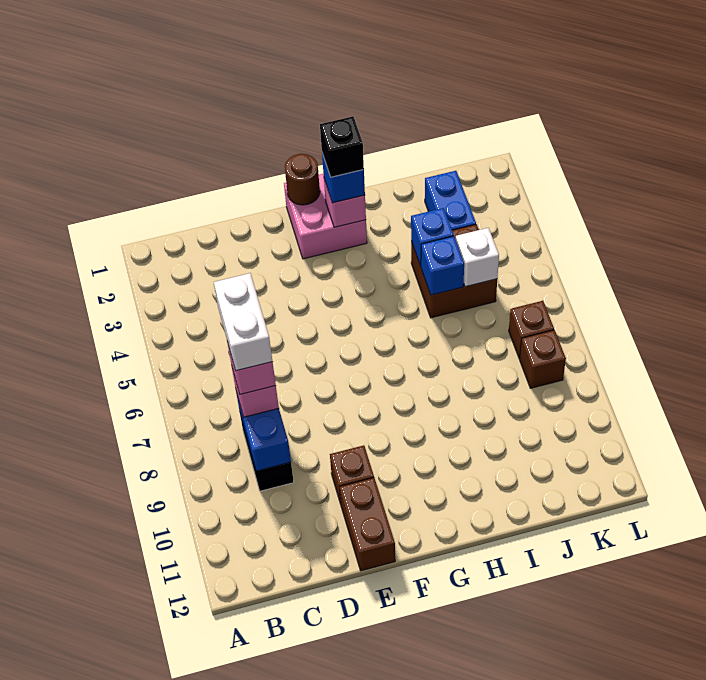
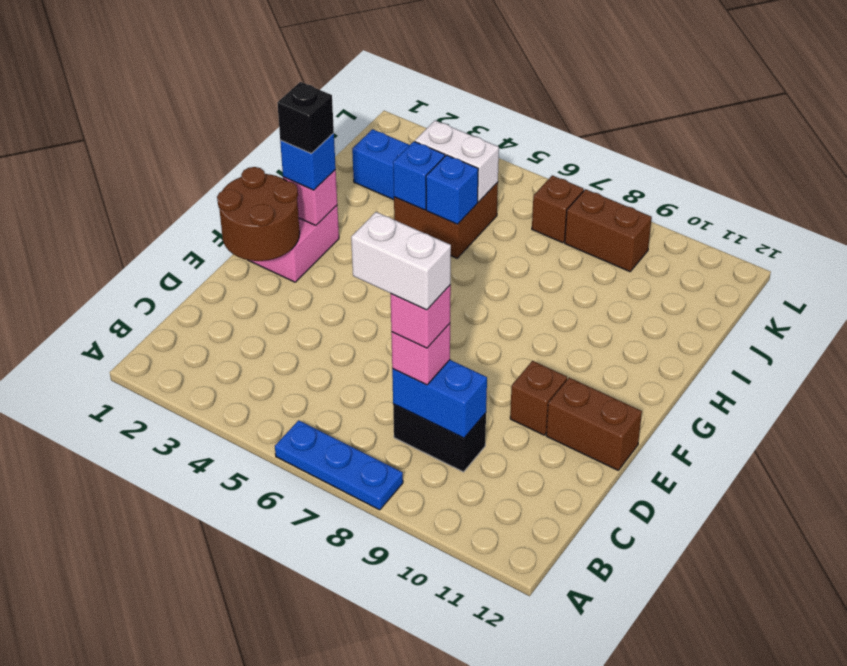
none -> blue 1x3 plate [275,420,403,510]
brown 1x1 round brick [285,154,320,205] -> brown 2x2 round brick [217,167,300,261]
white 1x1 brick [456,228,499,287] -> white 1x2 brick [415,121,499,202]
brown 1x1 brick [520,330,566,388] -> brown 1x2 brick [565,189,652,272]

